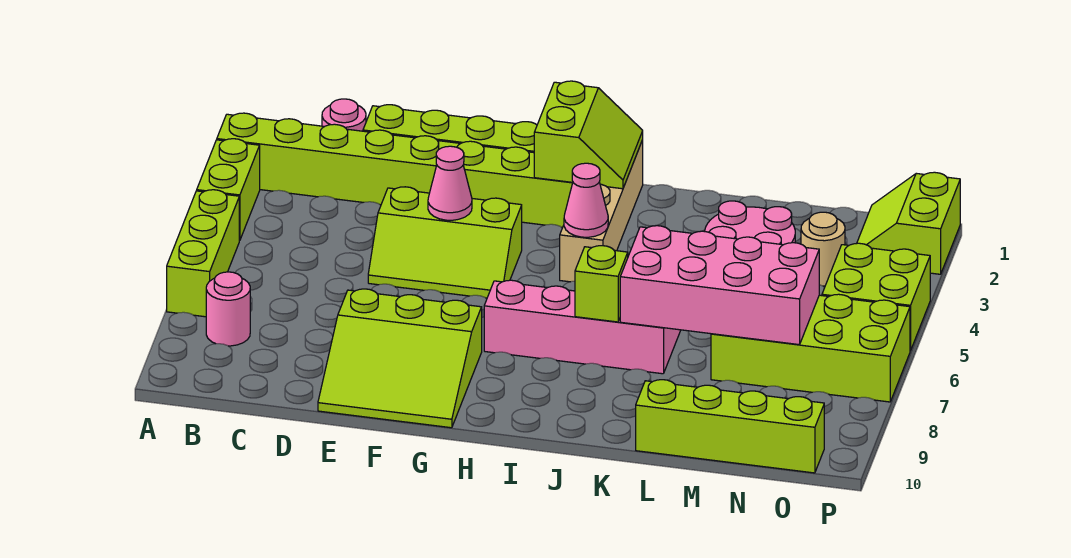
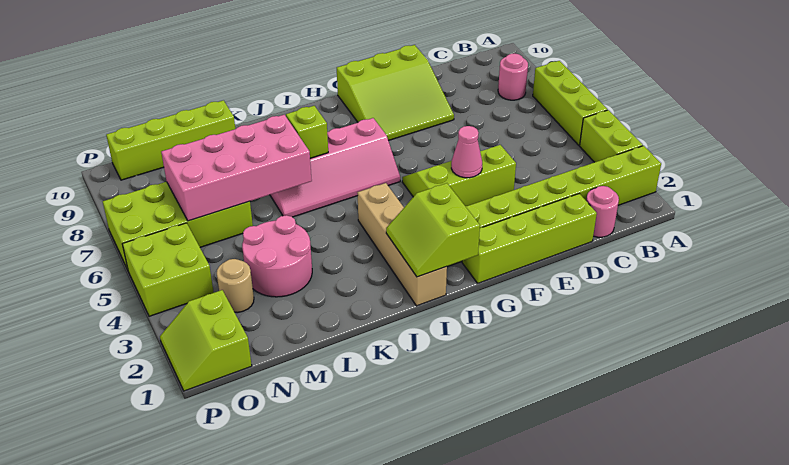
lime 3x3 slope [318,289,482,428] -> lime 3x3 slope turned to [337,45,454,141]
pink 1x1 cone [564,163,608,237] -> none
lime 2x2 slope [857,172,960,274] -> lime 2x2 slope turned to [160,290,252,391]

